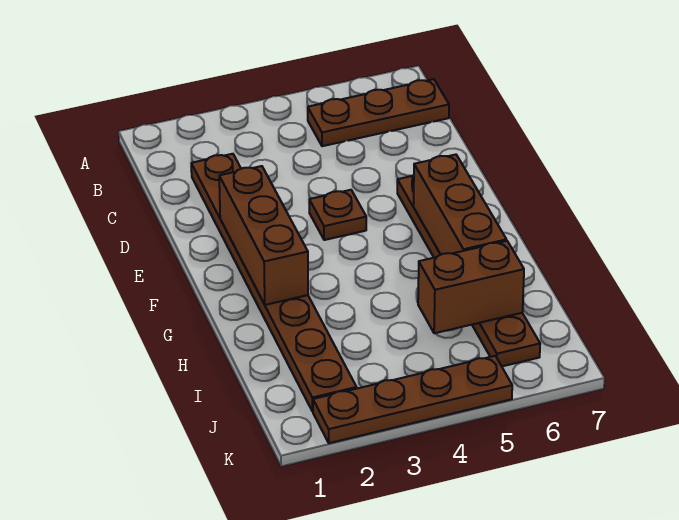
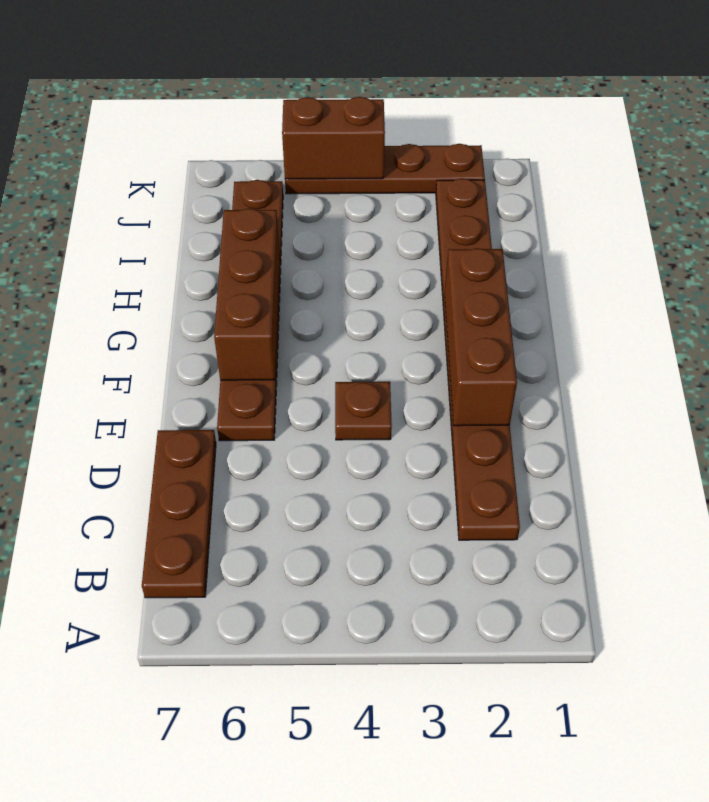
brown 1x3 plate [308,79,449,146] -> brown 1x3 plate turned to [142,430,216,598]
brown 1x2 brick [418,241,524,333] -> brown 1x2 brick moved to [282,97,385,179]

